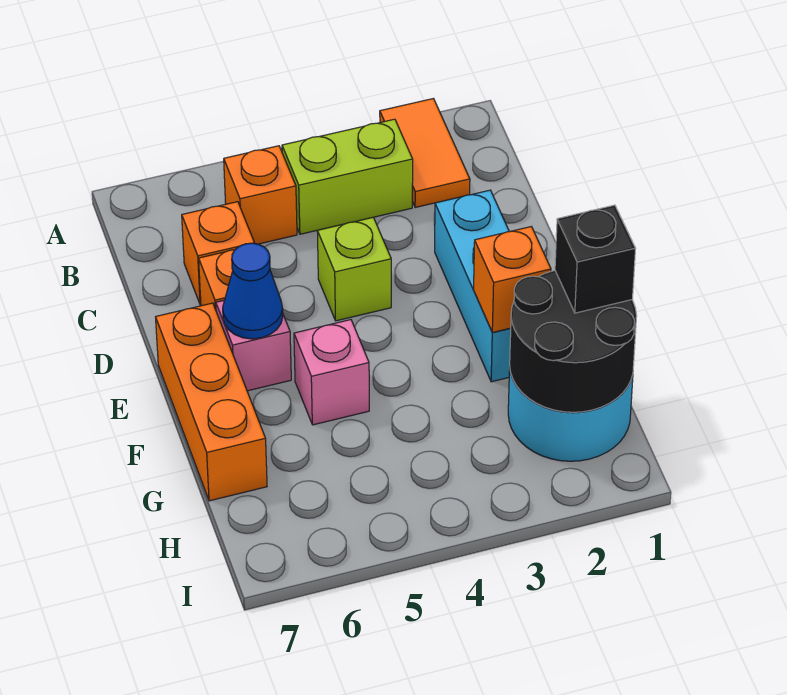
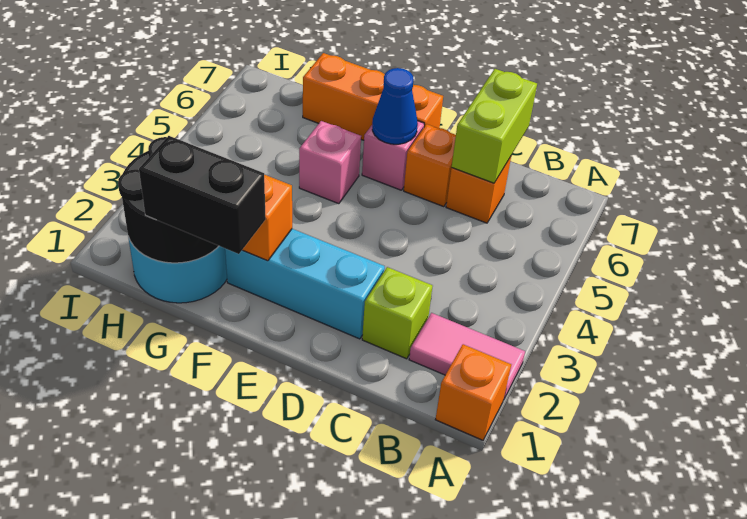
orange 1x2 tile [380,99,470,208] -> pink 1x2 tile [409,313,525,400]
lime 1x2 brick [282,119,413,234] -> lime 1x2 brick moved to [452,69,537,183]
orange 1x1 brick [224,146,297,244] -> orange 1x1 brick moved to [435,344,511,440]
lime 1x1 brick [317,217,391,321] -> lime 1x1 brick moved to [362,267,433,359]
black 1x1 brick [555,205,636,313] -> black 1x2 brick [139,136,266,254]

